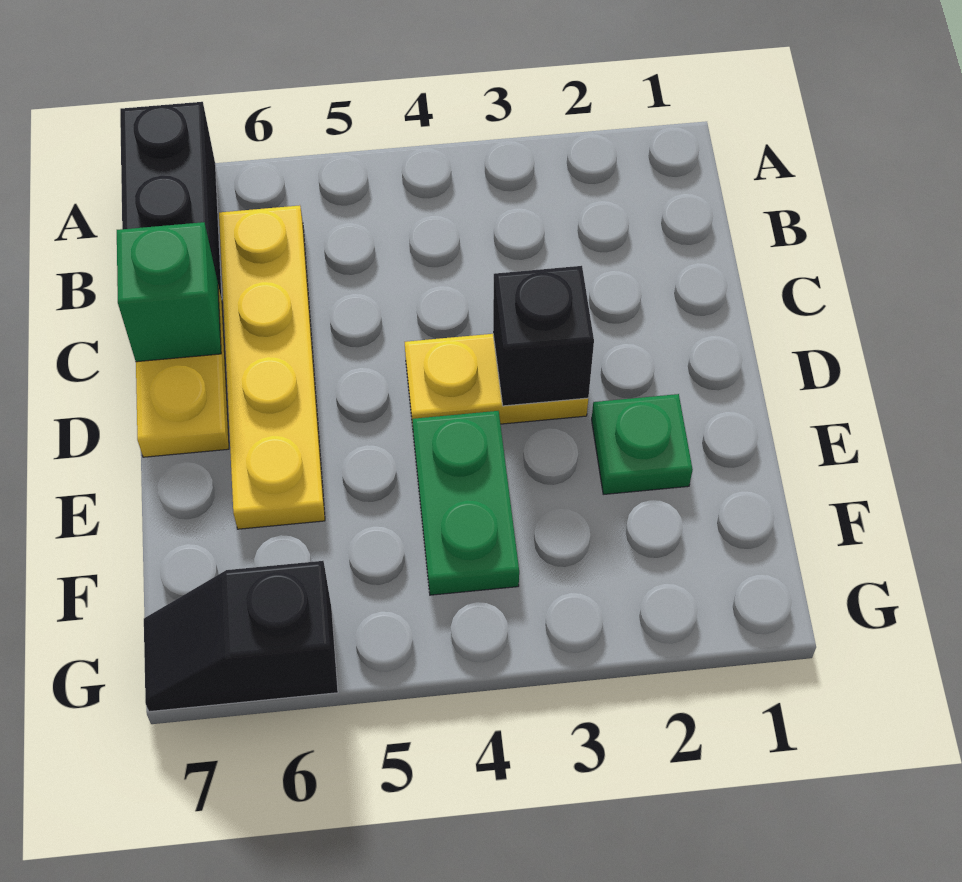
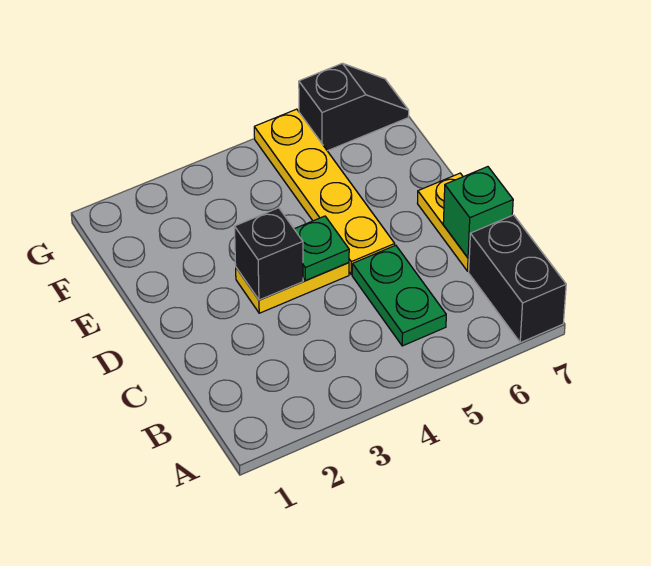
yellow 1x4 plate [219,205,325,529] -> yellow 1x4 plate moved to [254,109,395,274]
green 1x1 plate [592,394,693,494] -> green 1x1 plate moved to [294,216,349,280]
green 1x2 plate [412,411,519,595] -> green 1x2 plate moved to [352,245,446,346]

